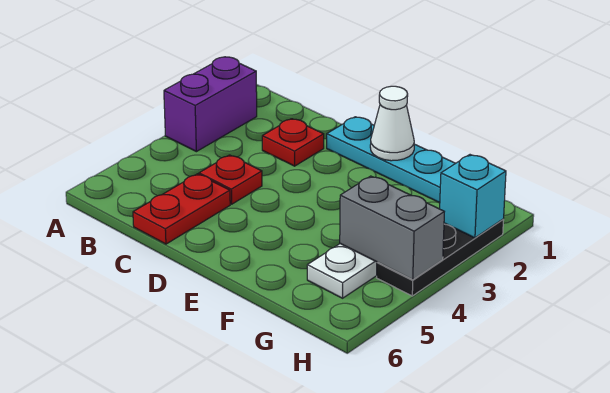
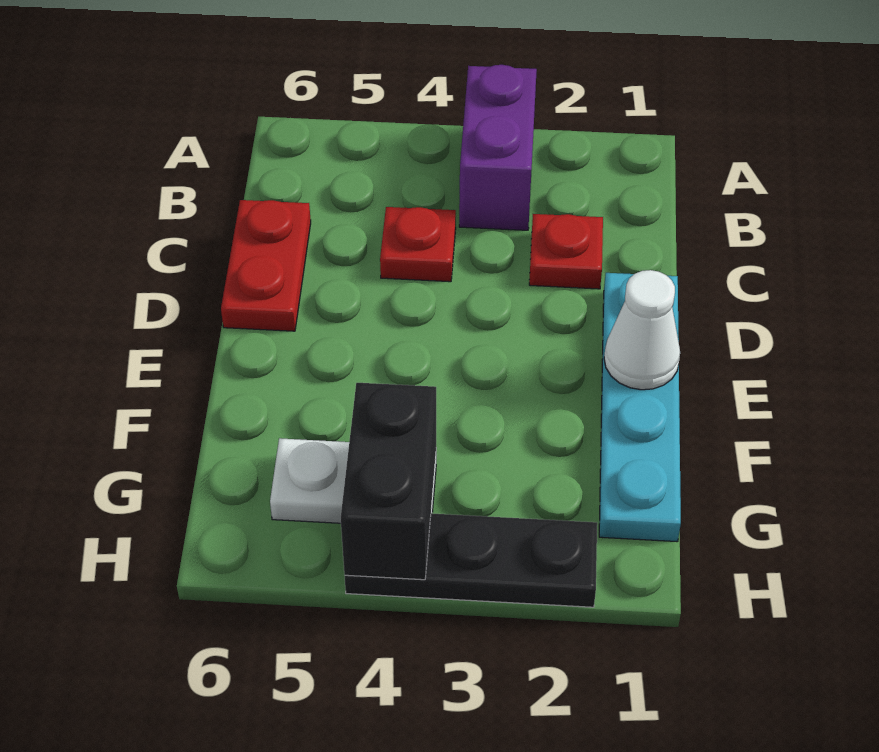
purple 1x2 brick [164,57,257,152] -> purple 1x2 brick turned to [459,65,537,230]
red 1x2 plate [133,174,230,244] -> red 1x2 plate turned to [221,200,311,331]
grey 1x2 brick [340,176,444,280] -> black 1x2 brick [341,383,436,580]
cyan 1x1 brick [440,155,506,238] -> none

